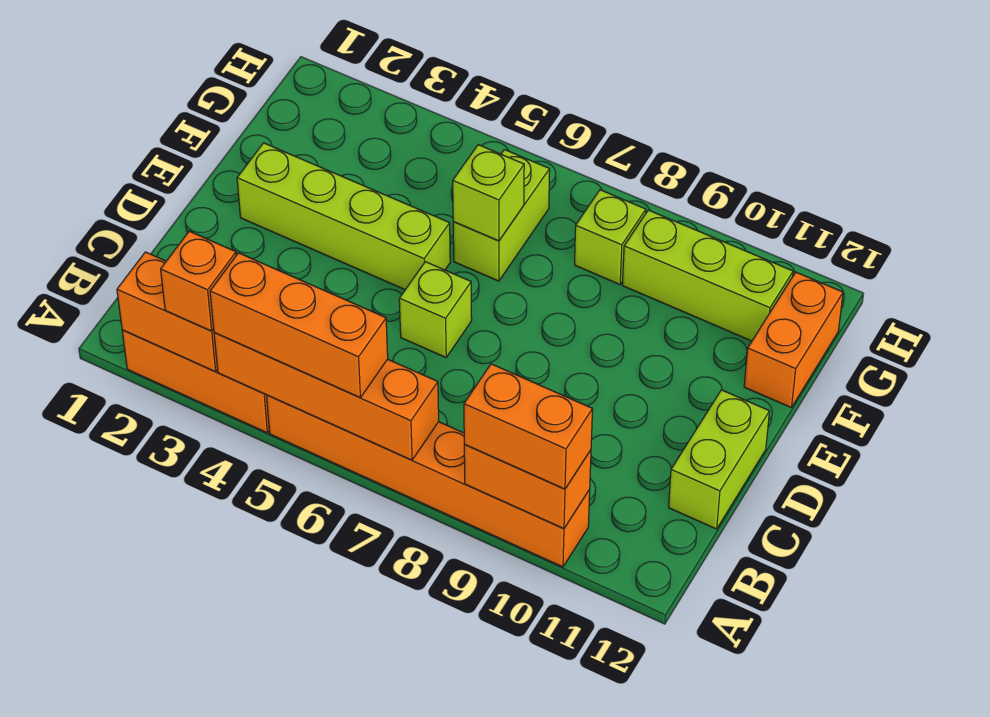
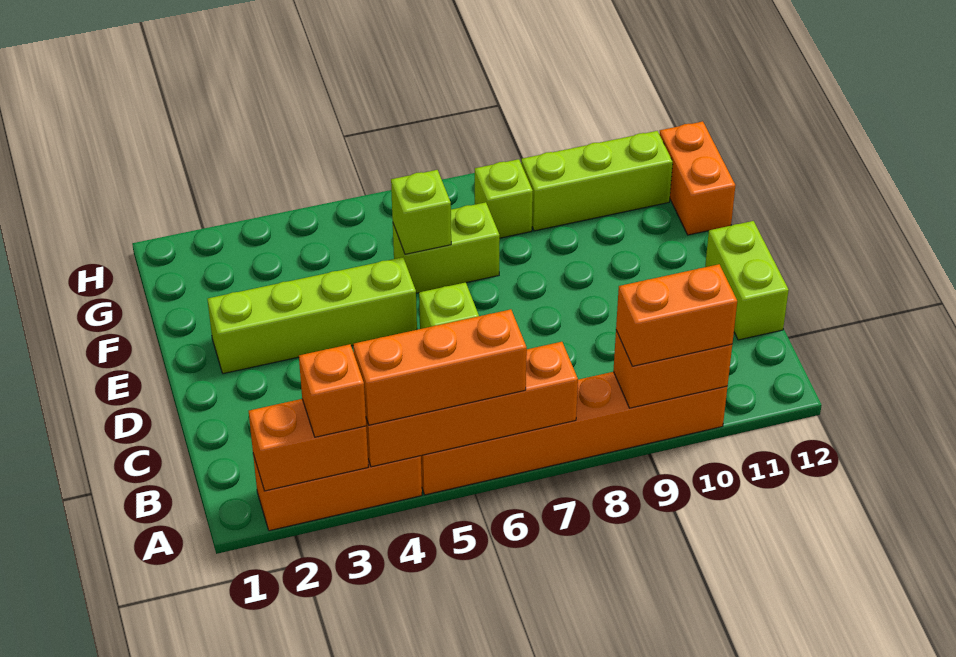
lime 1x2 brick [453,150,550,281] -> lime 1x2 brick turned to [393,202,500,293]

